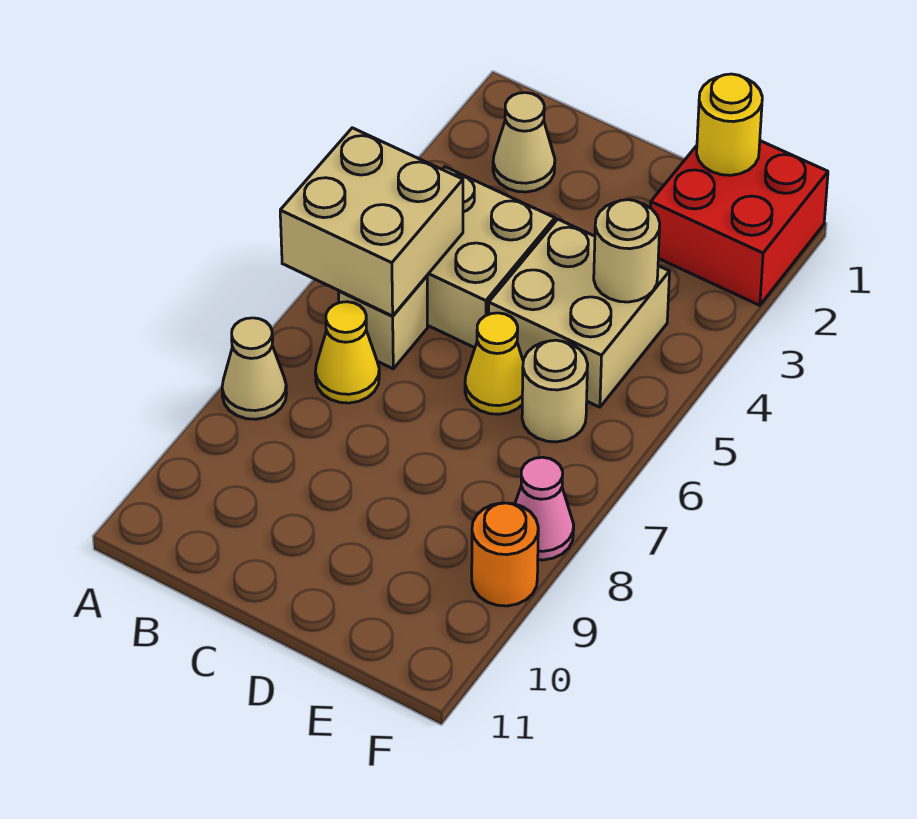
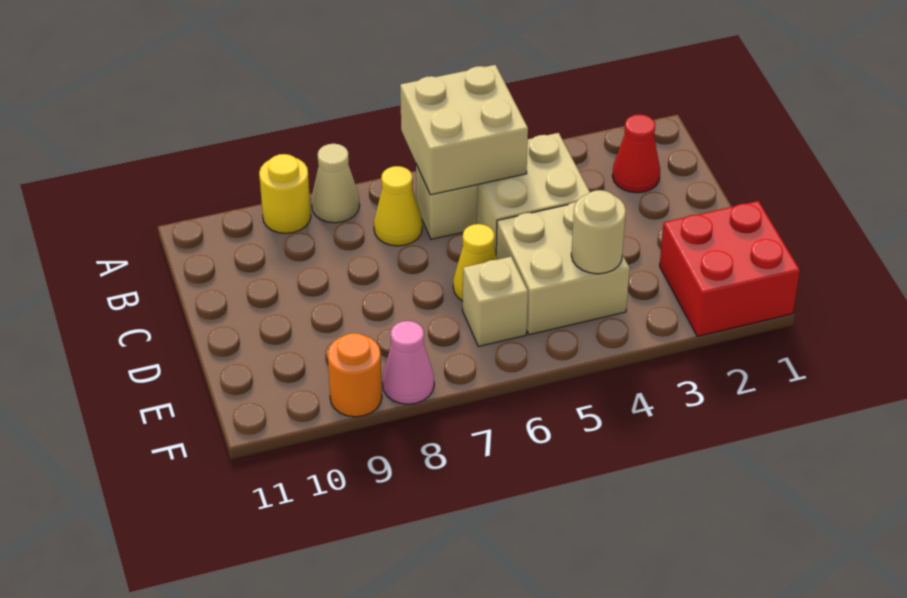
tan 1x1 cone [493,93,555,192] -> red 1x1 cone [612,114,660,193]
yellow 1x1 round brick [697,74,762,175] -> yellow 1x1 round brick moved to [259,154,311,233]
tan 1x1 round brick [522,340,588,442] -> tan 1x1 brick [463,257,528,346]

